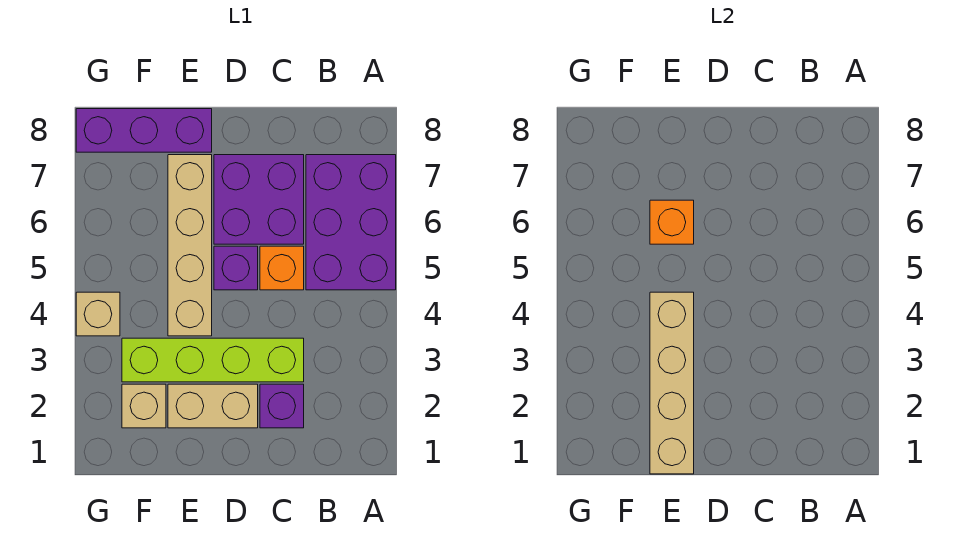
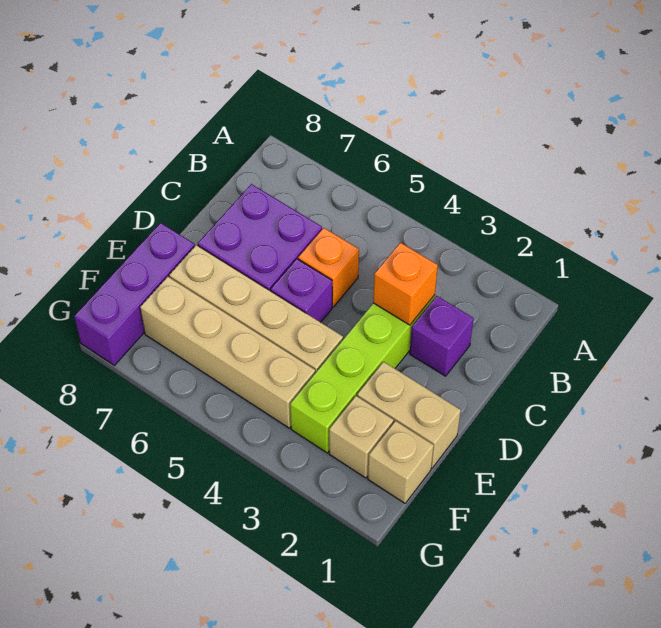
purple 2x3 brick [306,155,396,290] -> none
tan 1x2 brick [168,384,258,428] -> tan 1x2 brick turned to [357,362,461,468]
tan 1x4 brick [650,292,694,474] -> tan 1x4 brick moved to [140,277,315,428]
orange 1x1 brick [650,200,694,244] -> orange 1x1 brick moved to [373,243,438,325]
tan 1x1 brick [76,292,120,336] -> tan 1x1 brick moved to [368,421,434,503]

